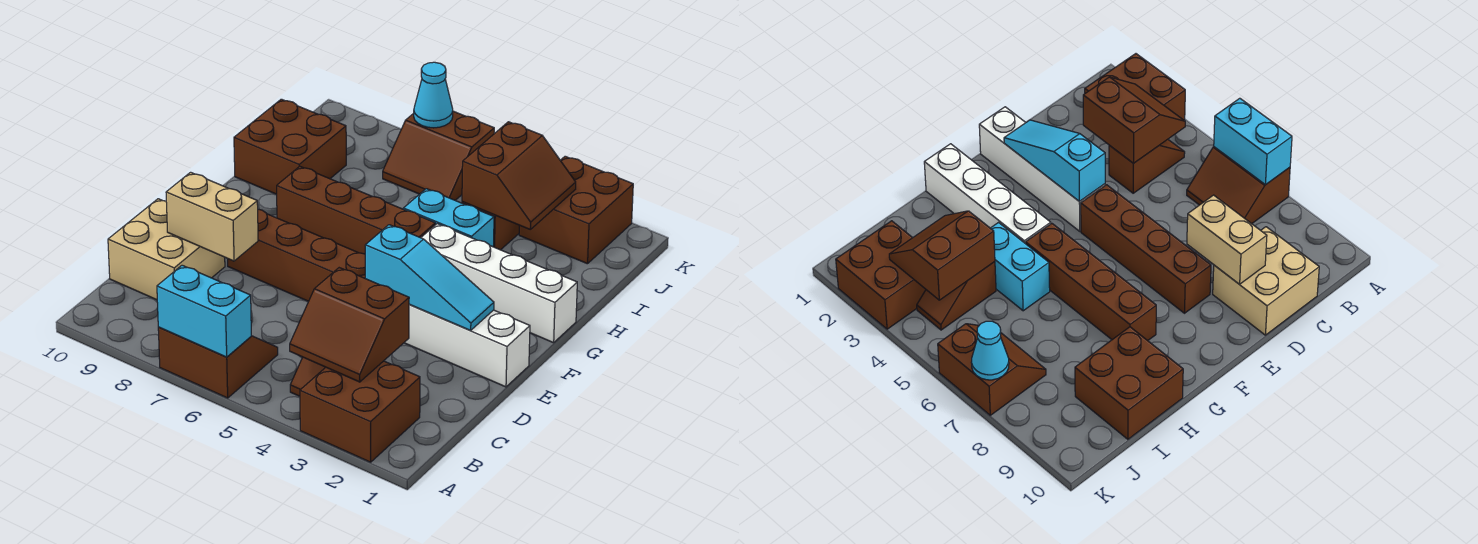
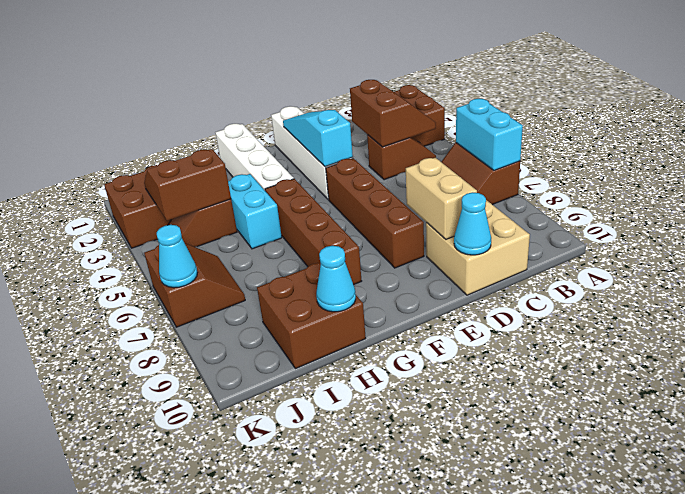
none -> cyan 1x1 cone [454,192,491,255]
none -> cyan 1x1 cone [316,246,356,312]

